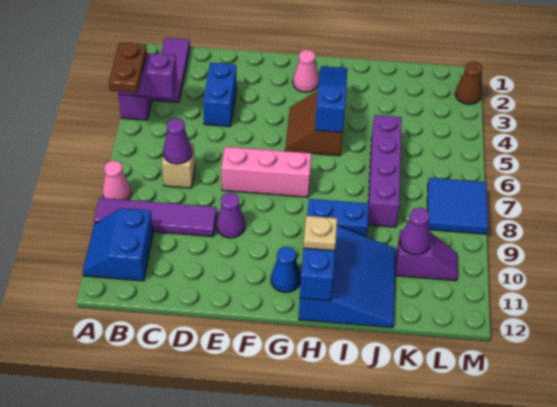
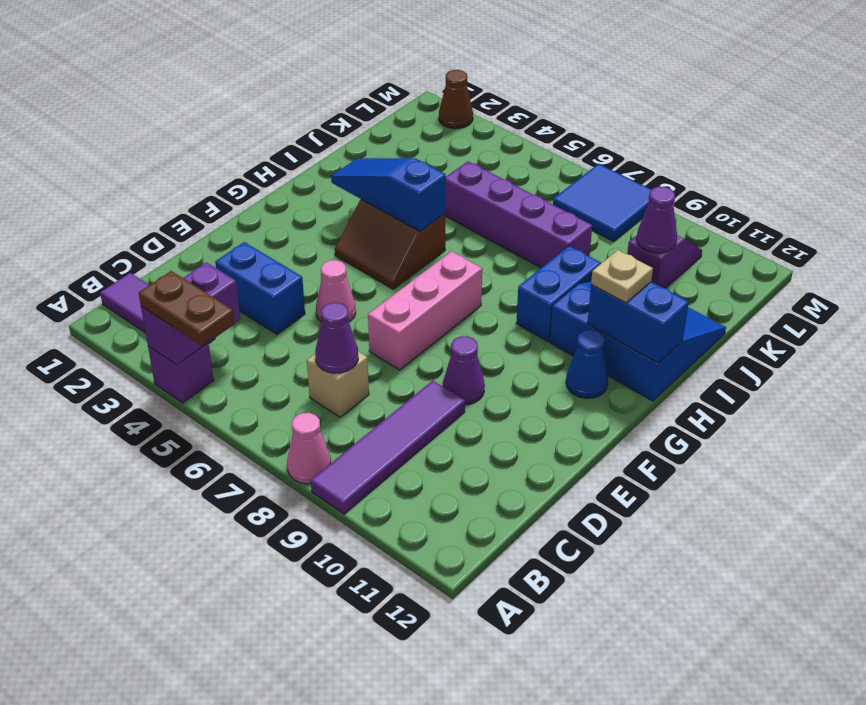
blue 2x2 slope [83,208,153,281] -> none
pink 1x1 cone [293,50,319,92] -> pink 1x1 cone moved to [316,260,356,322]

